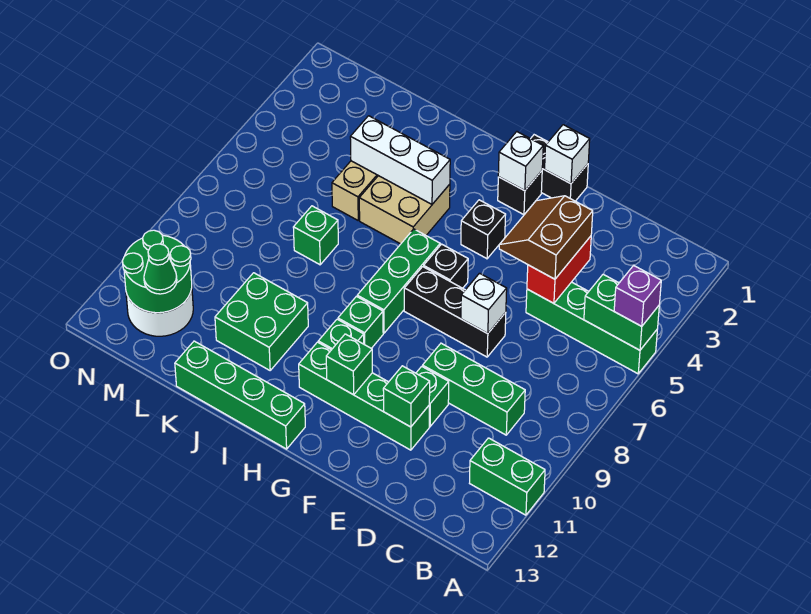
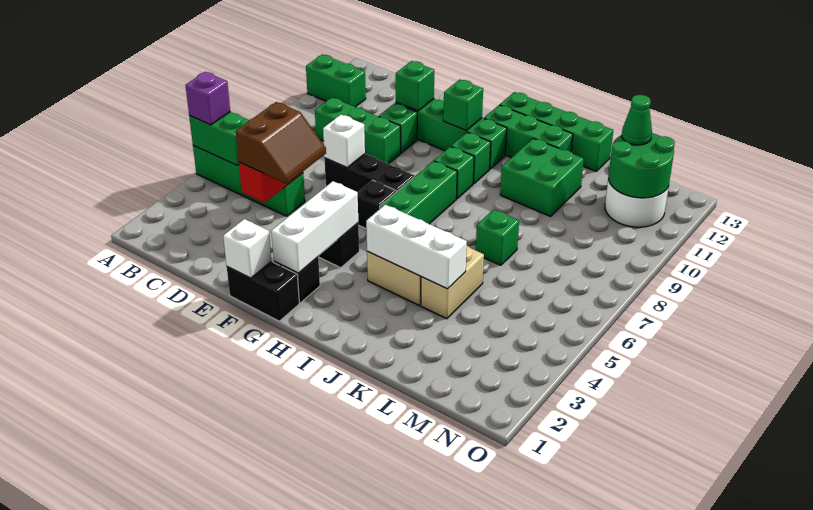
white 1x1 brick [498,132,543,191] -> white 1x3 brick [271,181,358,273]
none -> green 1x3 brick [484,105,573,158]

